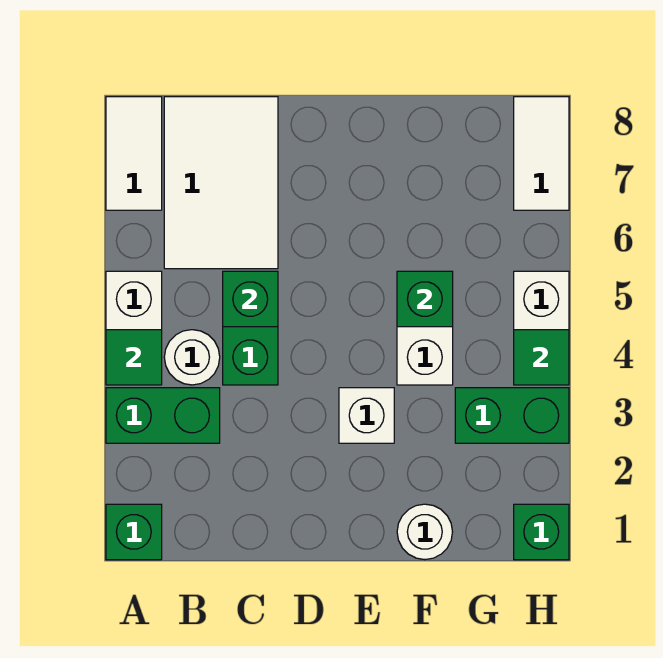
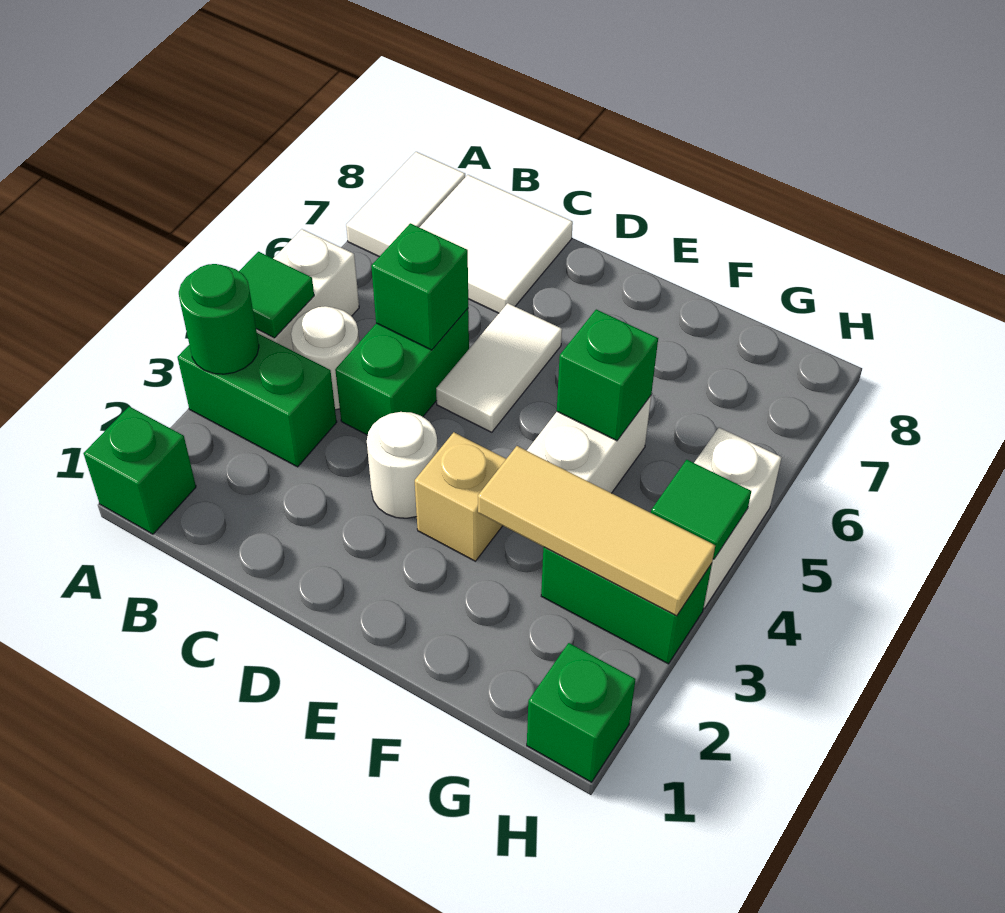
none -> green 1x1 round brick [179,264,259,374]
white 2x3 tile [164,97,278,269] -> white 2x2 tile [420,175,573,313]
white 1x1 brick [339,388,394,443] -> tan 1x1 brick [415,432,506,561]
white 1x1 round brick [397,504,452,560] -> white 1x1 round brick moved to [367,412,438,518]
none -> tan 1x3 tile [478,446,715,616]
white 1x2 tile [514,97,569,210] -> white 1x2 tile moved to [436,303,562,432]

